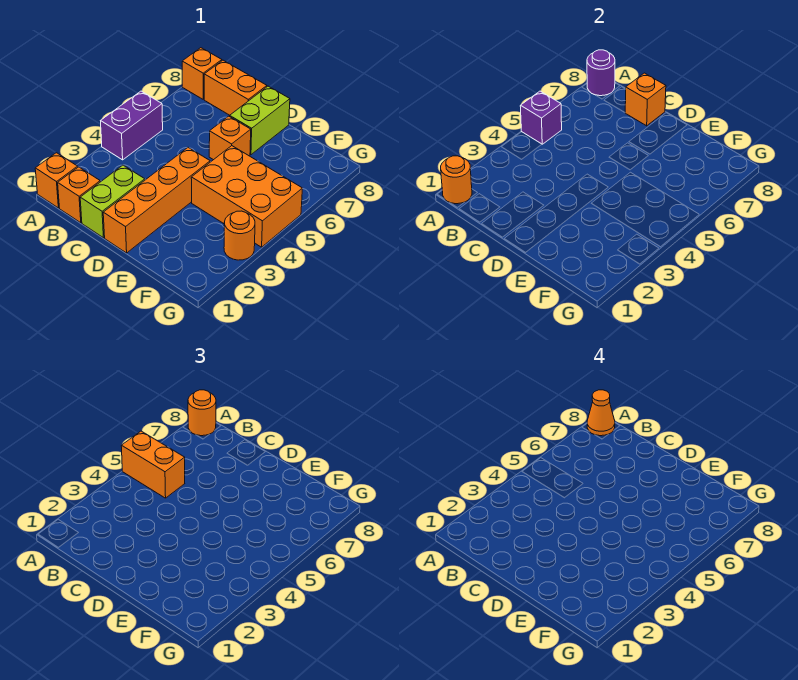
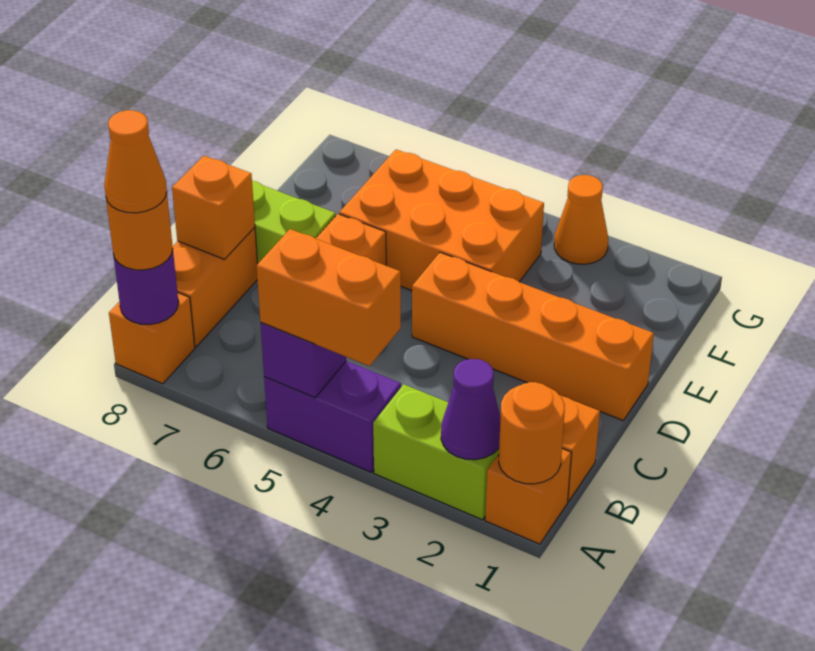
none -> purple 1x1 cone [441,359,501,460]
orange 1x2 brick [121,431,185,498] -> orange 1x2 brick turned to [257,229,401,366]
lime 1x2 brick [80,165,145,238] -> lime 1x2 brick moved to [373,384,499,520]
orange 2x3 brick [191,146,302,247] -> orange 2x3 brick turned to [339,150,544,290]
orange 1x1 round brick [224,211,255,260] -> orange 1x1 cone [554,175,608,264]

